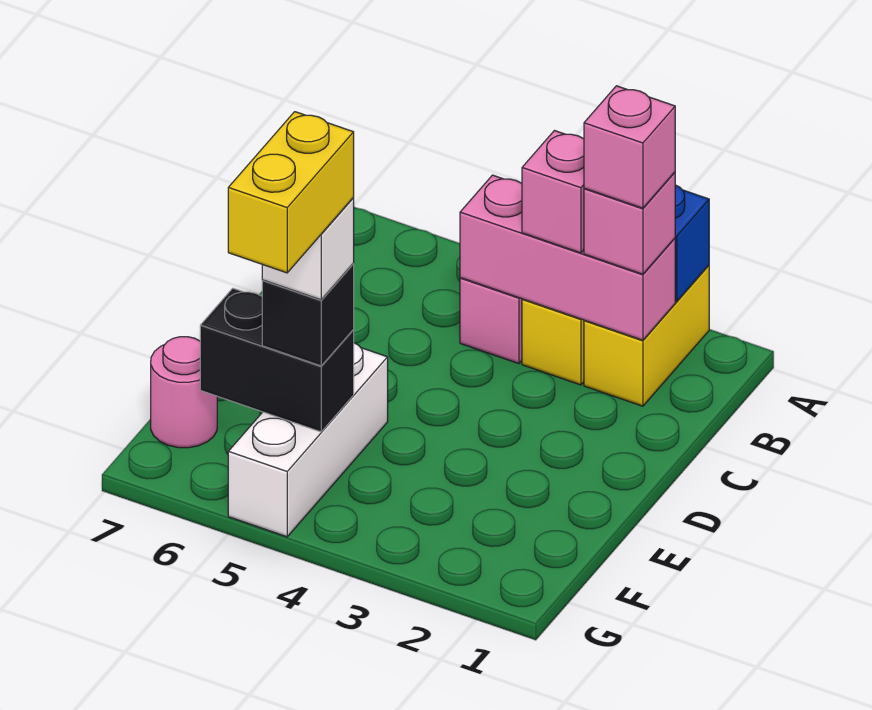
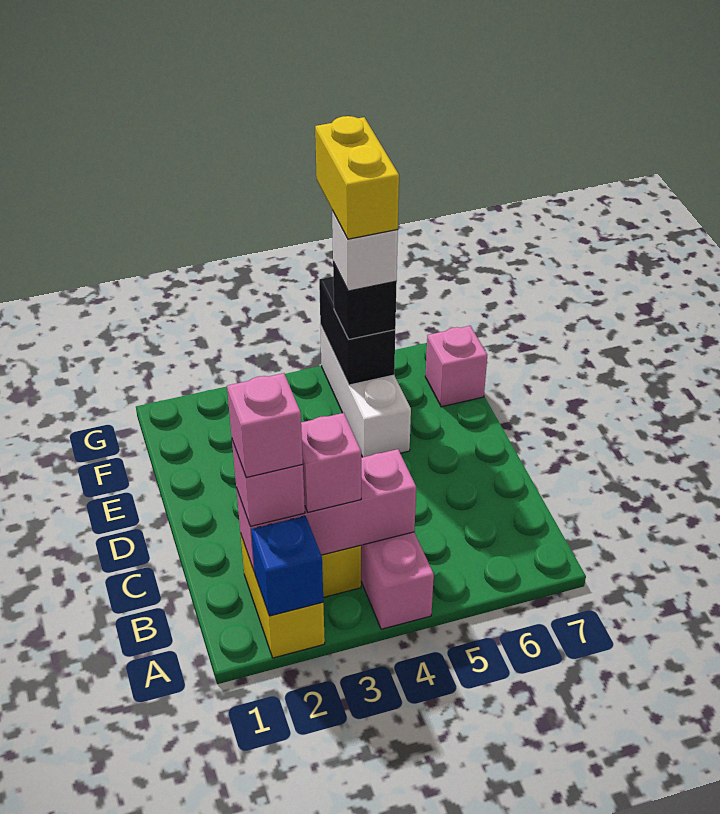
black 1x2 brick [200,288,354,432] -> black 1x2 brick turned to [319,277,395,385]
pink 1x1 round brick [151,337,217,448] -> pink 1x1 brick [425,326,487,407]

